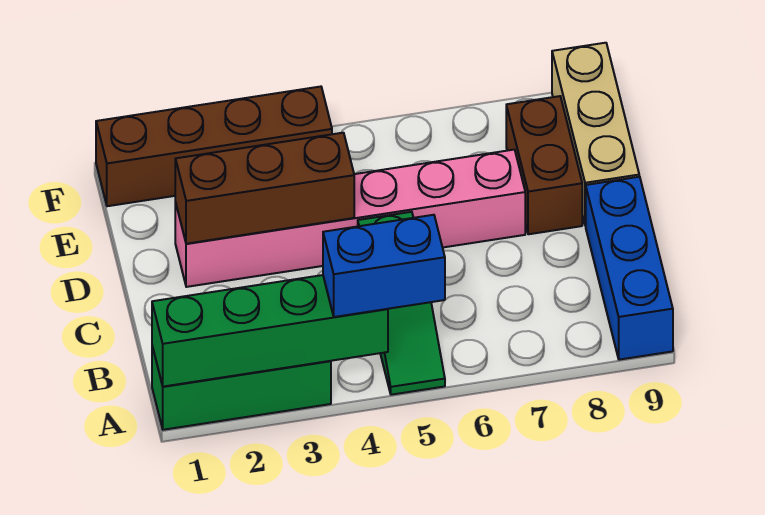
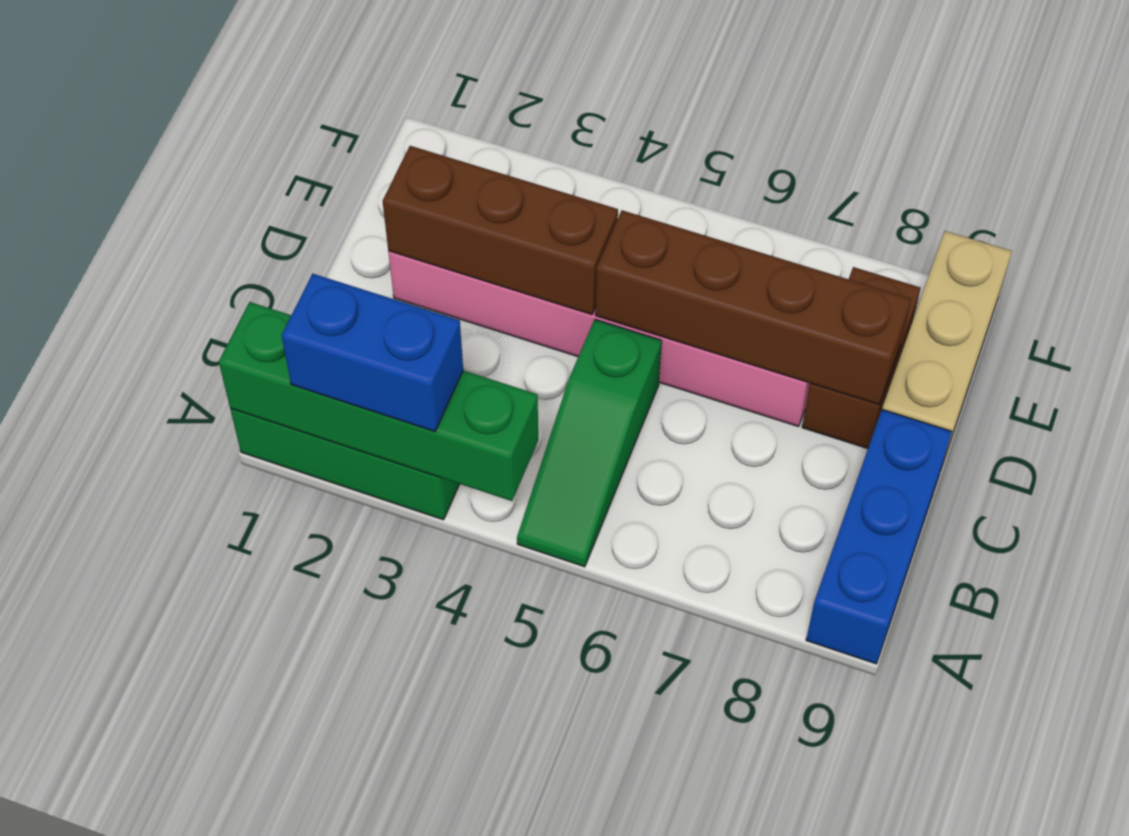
blue 1x2 brick [323,215,445,317] -> blue 1x2 brick moved to [282,274,463,432]
brown 1x4 brick [96,87,332,206] -> brown 1x4 brick moved to [596,210,911,405]

